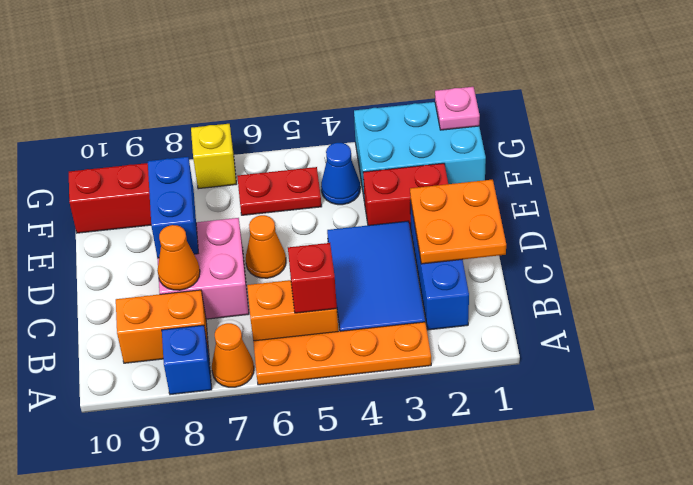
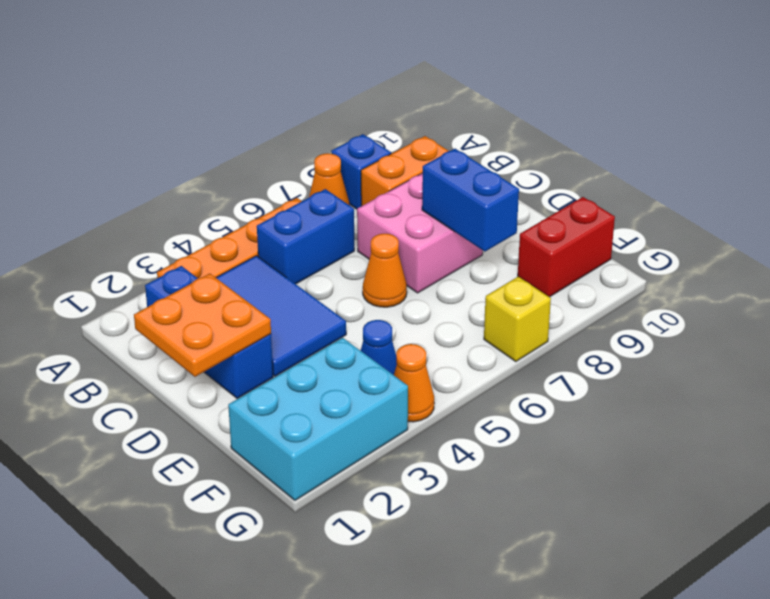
orange 1x2 brick [247,280,338,341] -> blue 1x2 brick [257,189,354,284]
red 1x1 brick [288,243,337,313] -> none
orange 1x1 cone [157,225,200,290] -> orange 1x1 cone moved to [394,344,434,422]
red 1x2 brick [363,163,448,230] -> none
red 1x2 plate [237,167,322,215] -> none
pink 1x1 plate [435,87,480,130] -> none

